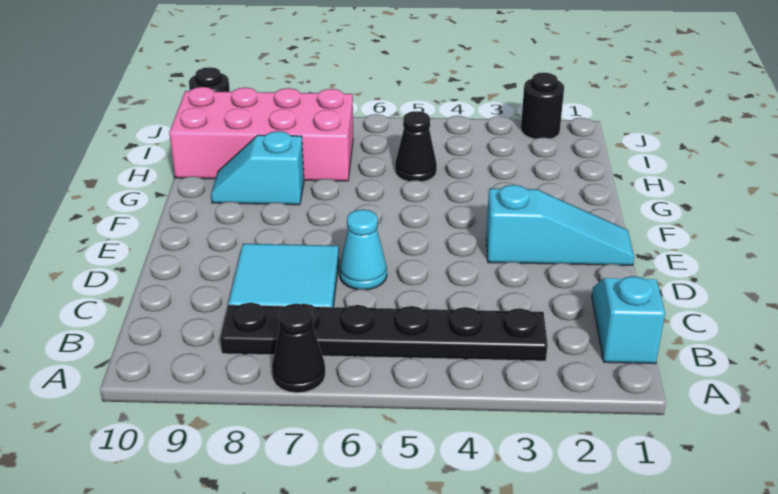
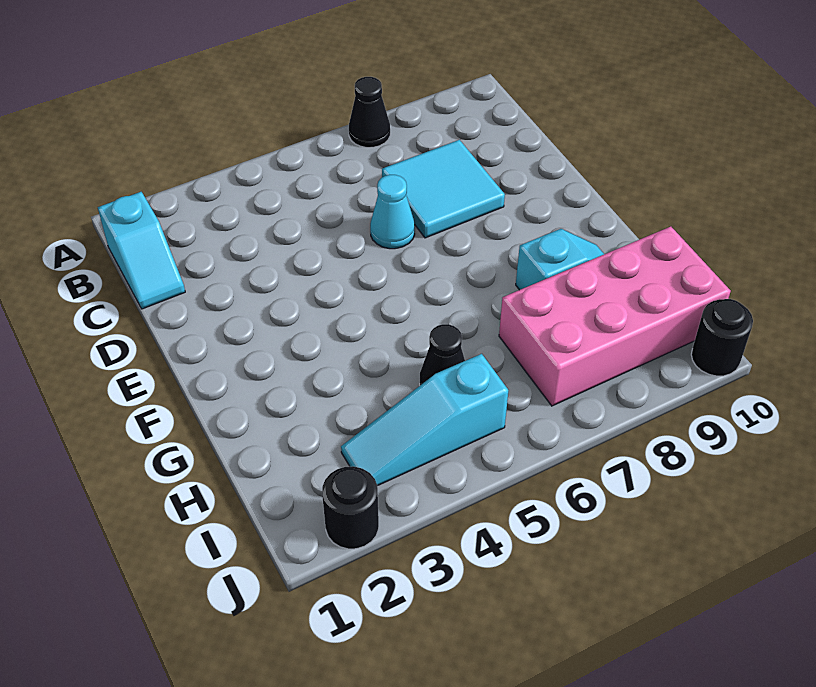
black 1x6 plate [220,303,548,361] -> none
cyan 1x3 slope [486,185,634,265] -> cyan 1x3 slope moved to [341,354,508,486]

